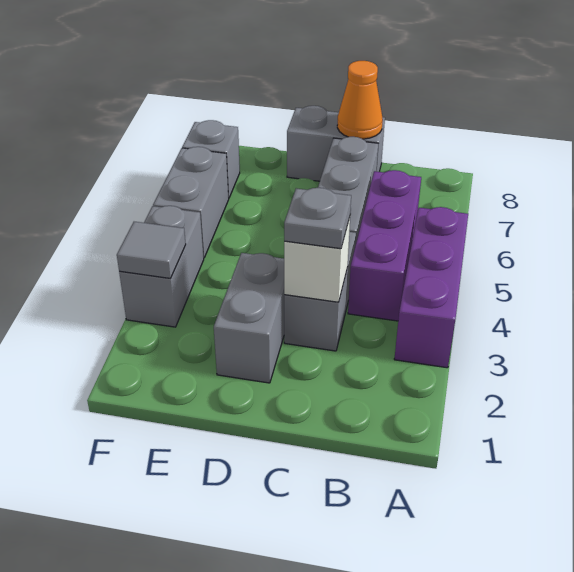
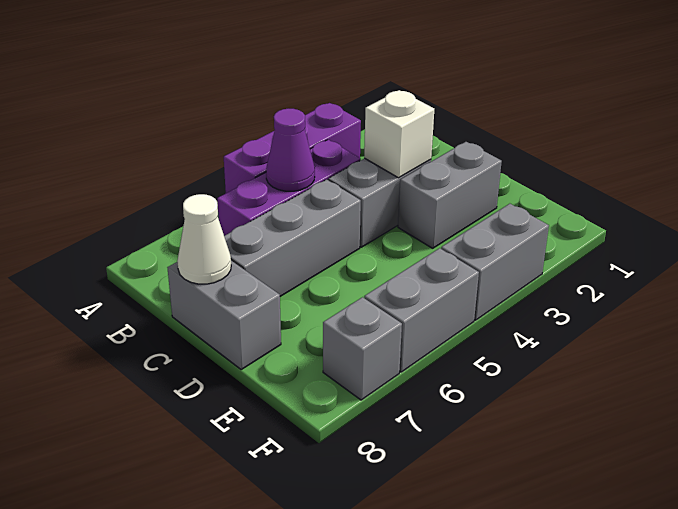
none -> purple 1x1 cone [266,109,315,191]
grey 1x1 plate [284,188,351,249] -> none
orange 1x1 cone [337,61,383,139] -> white 1x1 cone [177,194,231,284]
grey 1x1 tile [117,222,186,278] -> none

